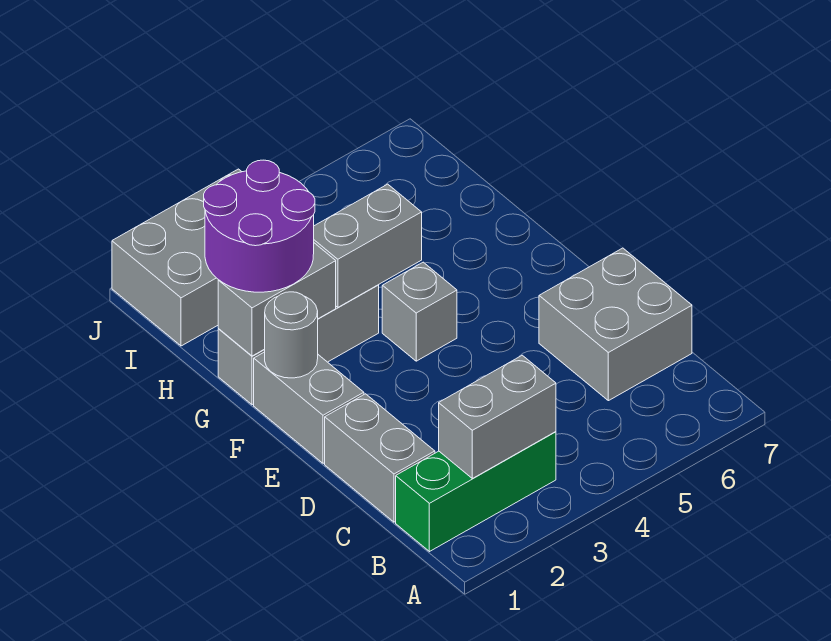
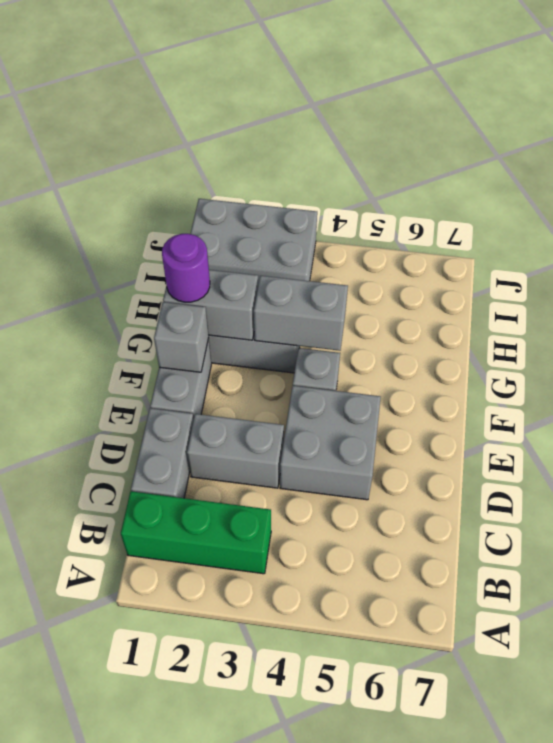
grey 1x2 brick [439,355,556,478] -> grey 1x2 brick moved to [187,414,284,488]
grey 2x2 brick [539,248,692,401] -> grey 2x2 brick moved to [280,386,381,500]
grey 1x1 round brick [265,292,318,378] -> grey 1x1 brick [154,302,209,372]
purple 2x2 round brick [204,160,315,292] -> purple 1x1 round brick [162,234,210,302]

